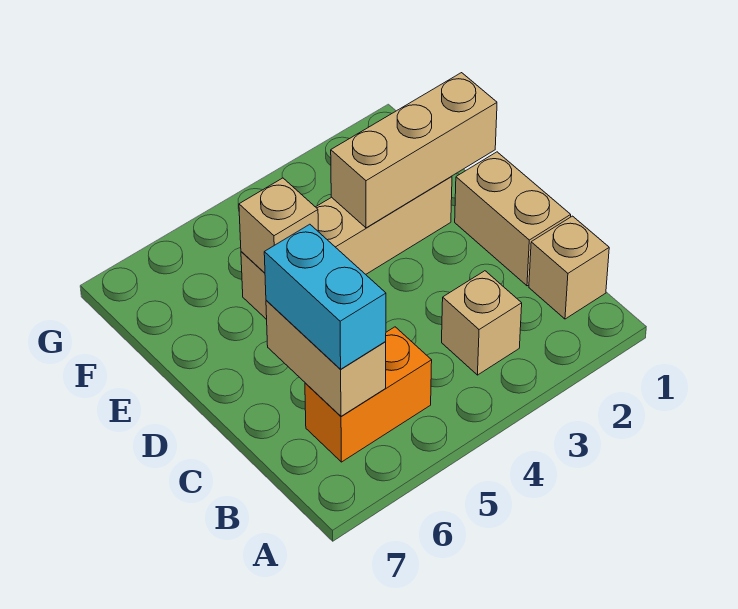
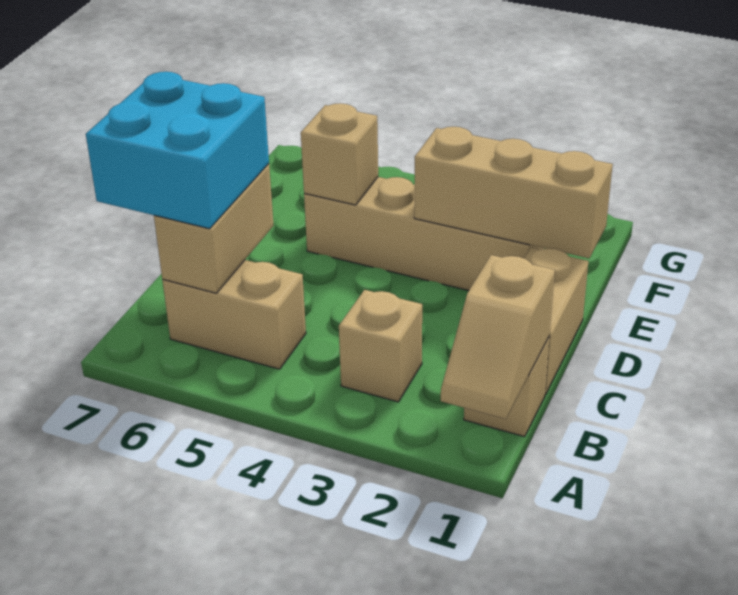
none -> tan 1x2 slope [441,255,555,419]
orange 1x2 brick [305,327,432,462] -> tan 1x2 brick [162,260,306,369]
cyan 1x2 brick [264,224,386,369] -> cyan 2x2 brick [86,72,269,229]

